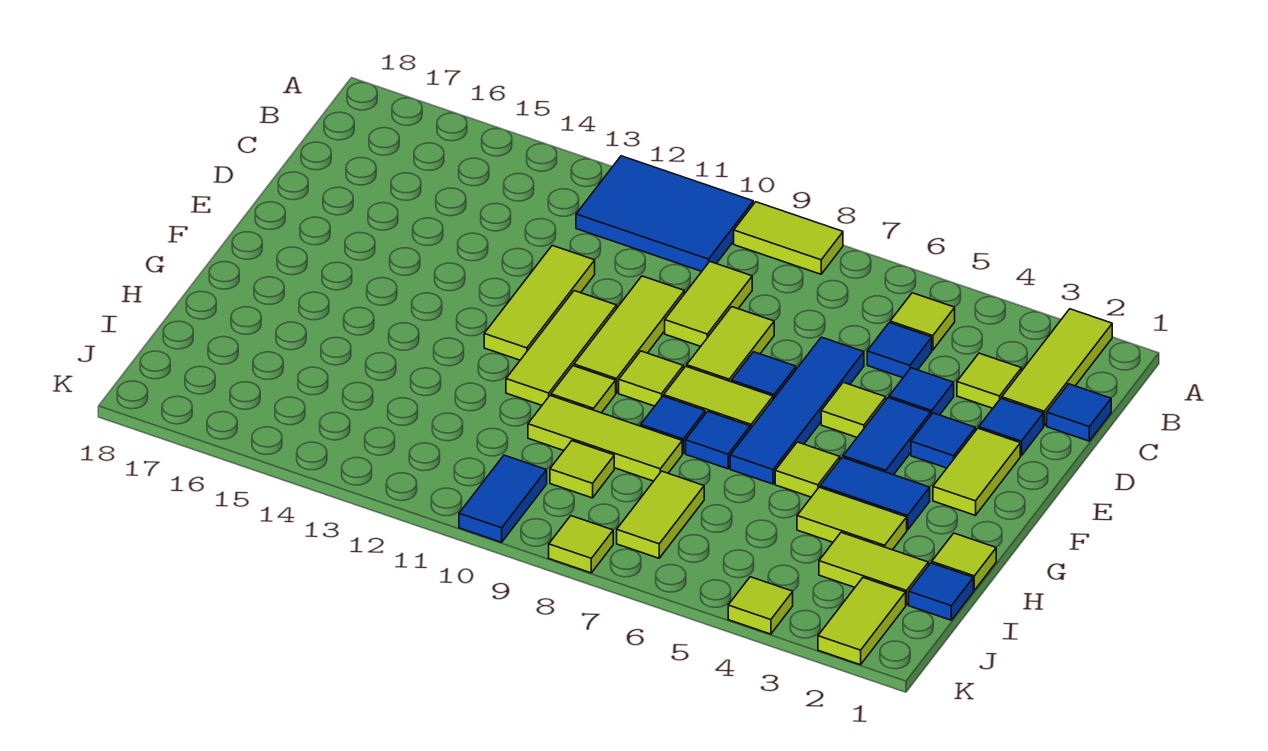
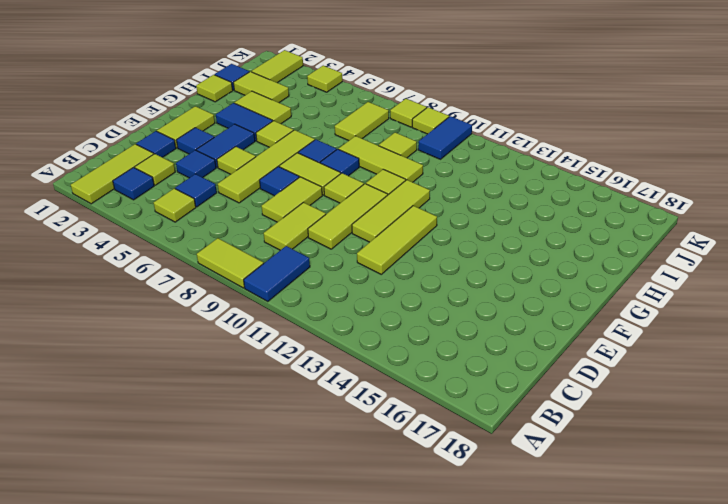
blue 2x3 tile [576,156,753,271] -> blue 1x2 tile [244,246,310,302]
blue 1x1 tile [1047,384,1111,441] -> blue 1x1 tile moved to [113,167,154,200]
blue 1x4 tile [730,337,864,484] -> lime 1x4 tile [218,130,315,203]
none -> lime 1x1 tile [412,107,449,134]

